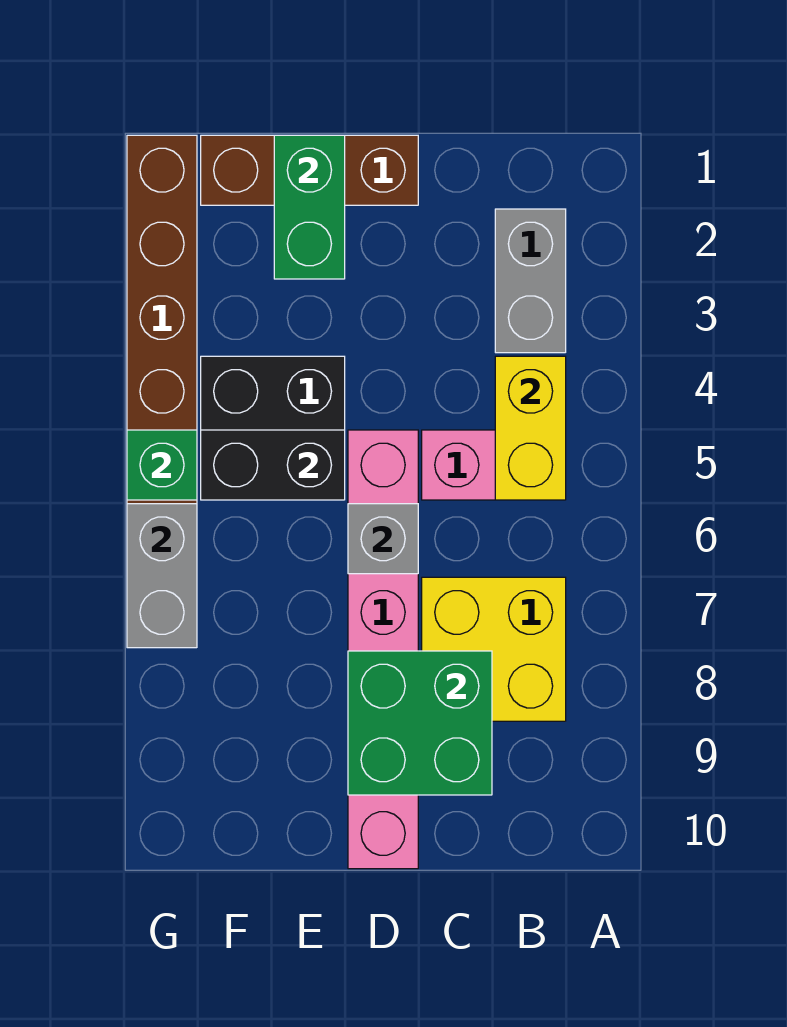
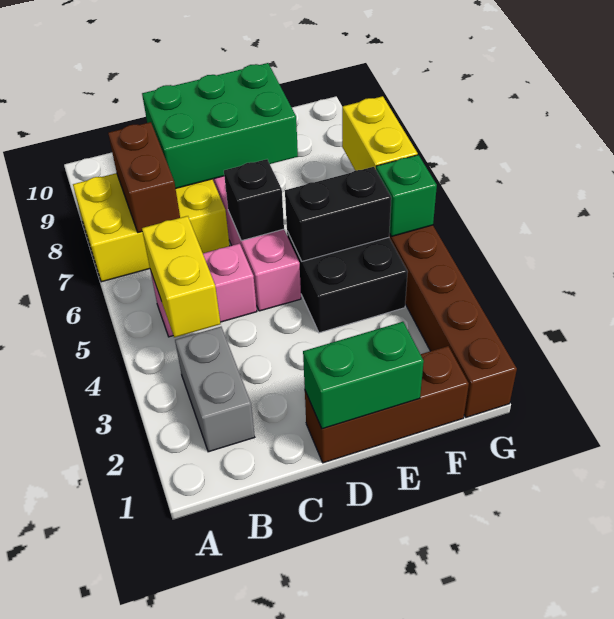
yellow 2x2 brick [422,577,566,721] -> yellow 2x3 brick [73,173,230,282]
none -> brown 1x2 brick [108,122,180,232]
green 2x2 brick [348,651,492,795] -> green 2x3 brick [142,63,298,188]
grey 1x1 brick [348,504,418,574] -> black 1x1 brick [224,159,284,241]
green 1x2 brick [274,135,345,279] -> green 1x2 brick turned to [303,322,424,429]
grey 1x2 brick [127,504,197,648] -> yellow 1x2 brick [342,96,418,170]

